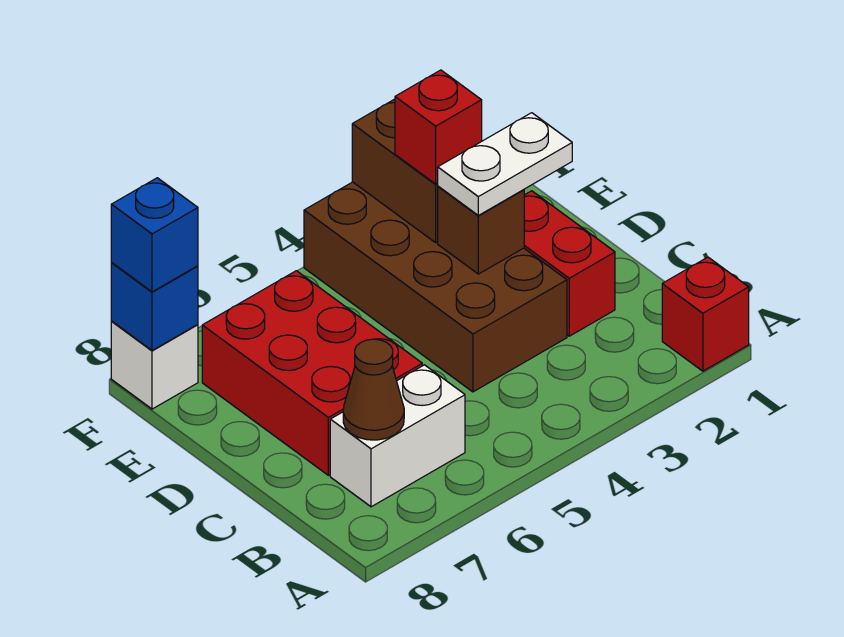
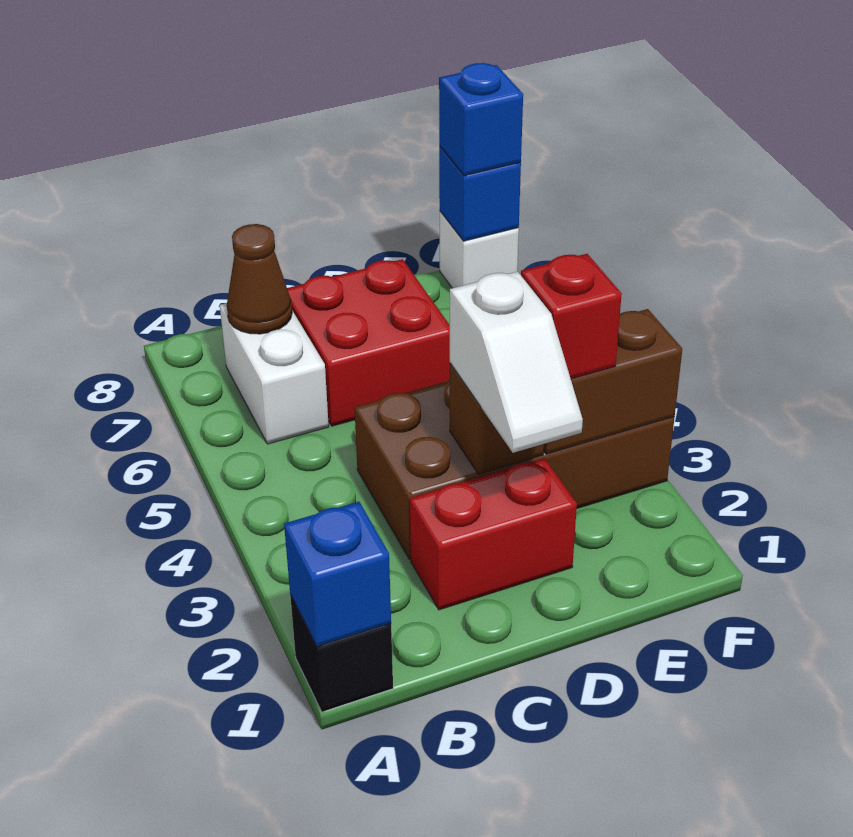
red 1x1 brick [662,257,749,371] -> black 1x1 brick [290,595,393,712]
none -> blue 1x1 brick [284,502,391,647]
red 2x3 brick [202,271,422,475] -> red 2x2 brick [287,259,450,426]
white 1x2 plate [438,113,572,215] -> white 1x2 slope [450,271,583,453]

